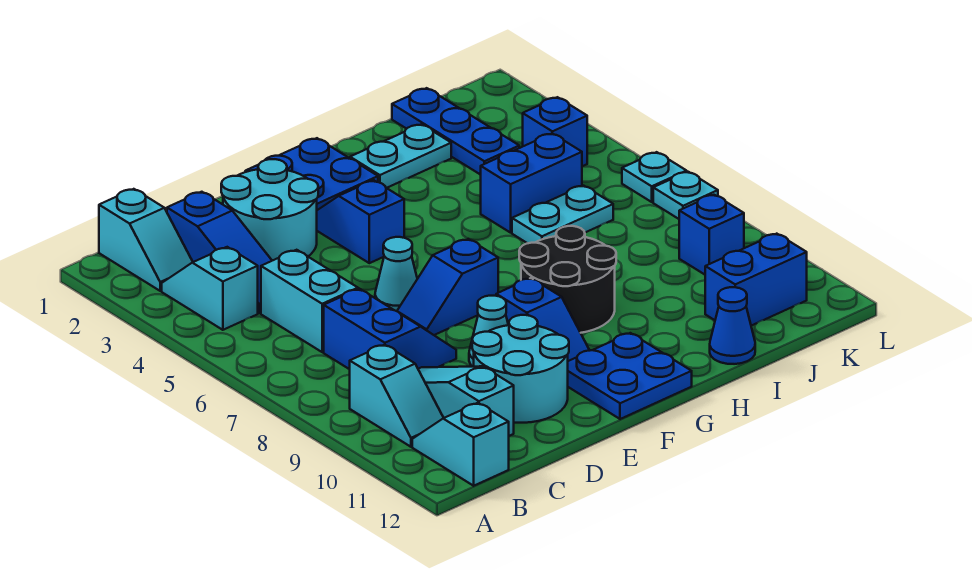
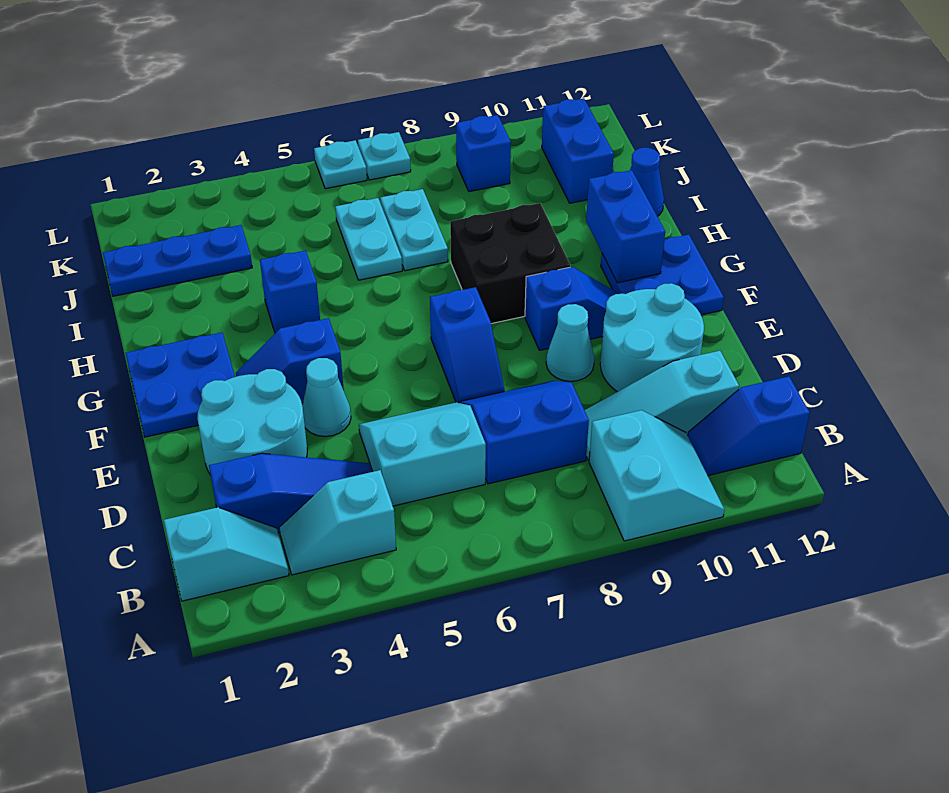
cyan 1x2 slope [350,345,443,447] -> cyan 2x2 slope [589,410,724,541]
cyan 1x2 slope [412,403,509,486] -> blue 1x2 slope [688,376,810,476]
cyan 1x1 cone [375,237,417,311] -> cyan 1x1 cone moved to [302,358,351,437]
black 2x2 round brick [519,226,616,333] -> black 2x2 brick [450,203,570,324]
cyan 1x2 plate [350,124,451,188] -> cyan 1x2 plate moved to [380,189,448,271]
blue 1x2 brick [481,133,582,233] -> blue 1x2 brick moved to [586,170,665,283]
blue 1x1 brick [523,97,587,166] -> blue 1x1 brick moved to [260,251,320,333]

